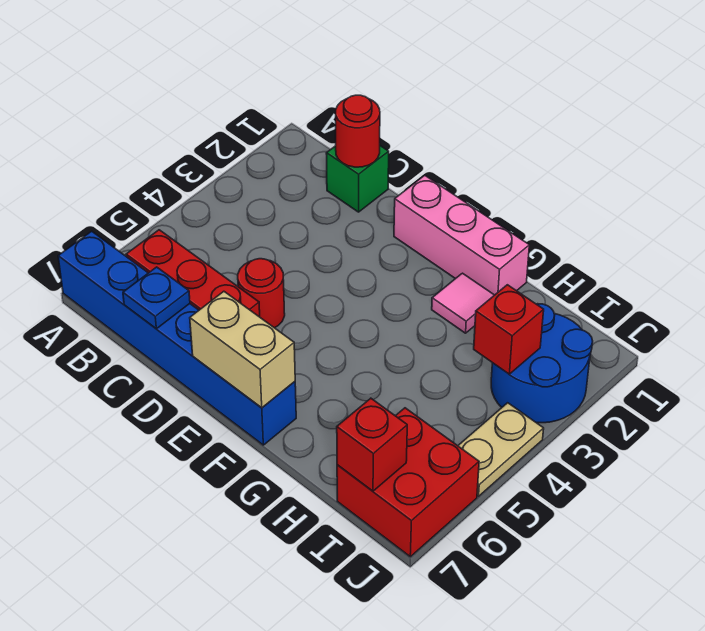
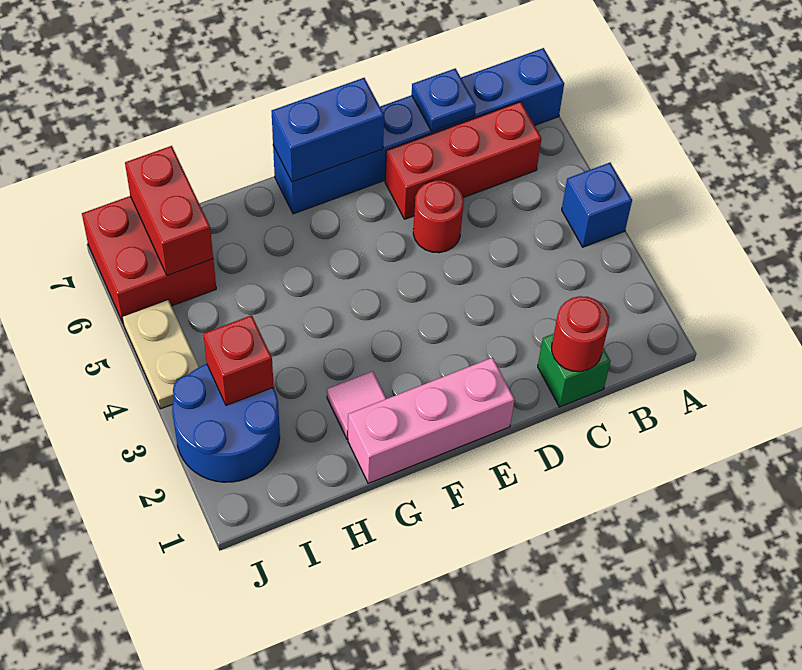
none -> blue 1x1 brick [562,163,632,247]
tan 1x2 brick [190,291,295,408] -> blue 1x2 brick [272,78,384,182]
red 1x1 brick [337,398,407,491] -> red 1x2 brick [125,146,213,276]

